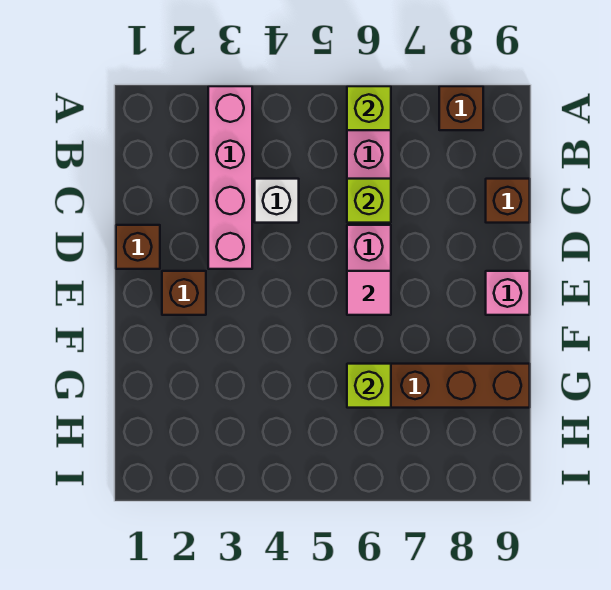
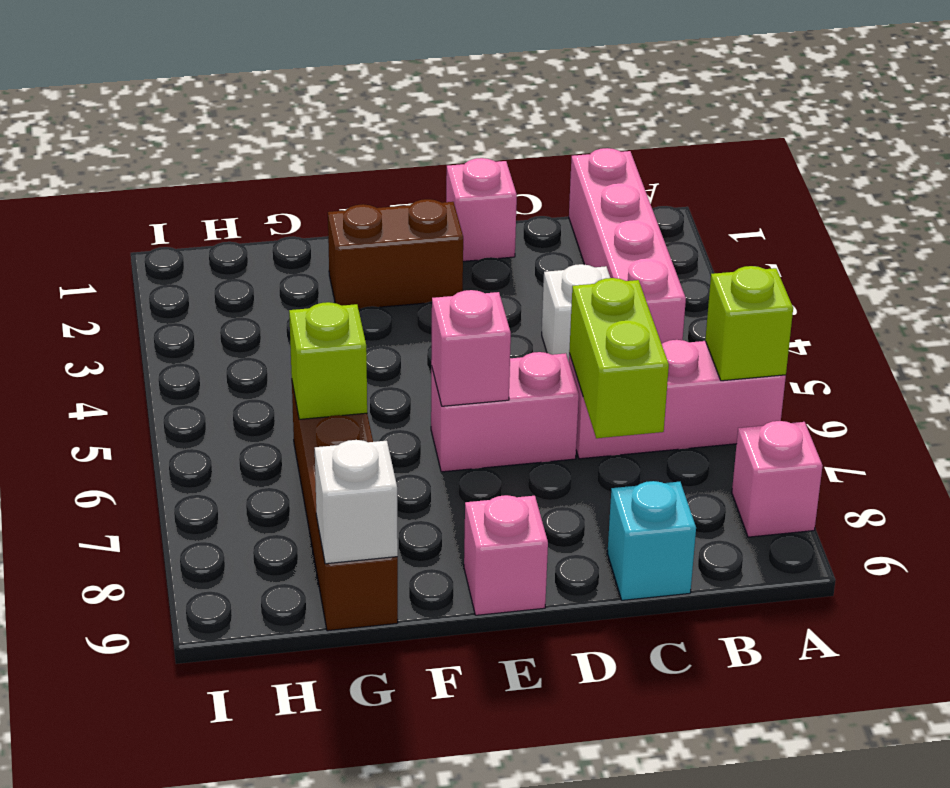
pink 1x4 brick [208,86,252,269] -> pink 1x4 brick turned to [569,148,686,344]
brown 1x1 brick [439,86,483,130] -> pink 1x1 brick [732,421,823,537]
lime 1x1 brick [347,179,391,223] -> lime 1x2 brick [569,278,669,438]
brown 1x1 brick [486,179,530,223] -> cyan 1x1 brick [607,481,696,600]
brown 1x1 brick [116,225,160,269] -> pink 1x1 brick [446,158,517,261]
brown 1x1 brick [162,271,206,315] -> brown 1x2 brick [328,199,463,309]
pink 1x1 tile [347,271,391,315] -> pink 1x1 brick [431,290,511,406]
none -> white 1x1 brick [315,440,398,564]

